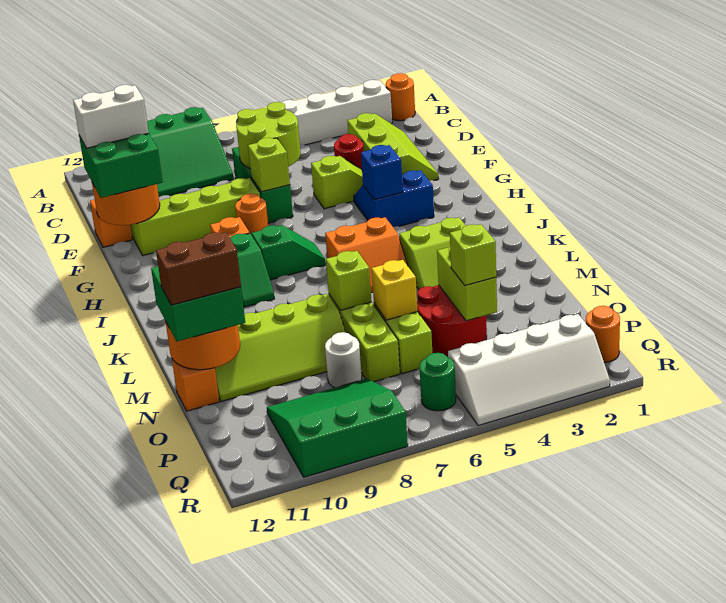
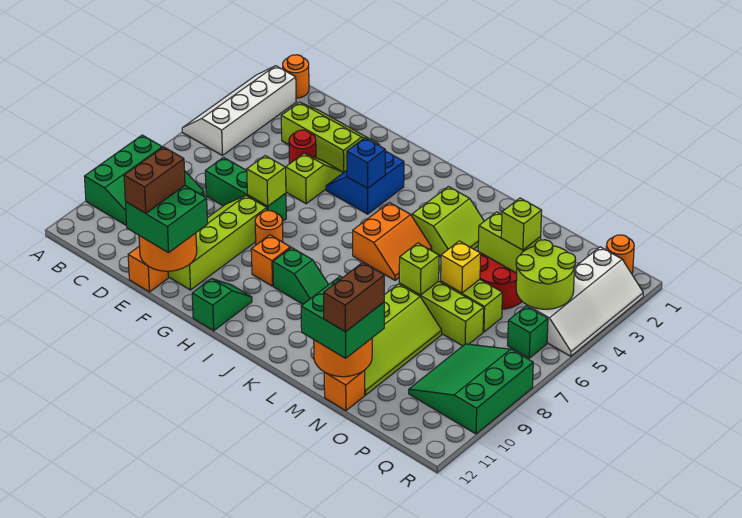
lime 2x2 round brick [236,102,301,168] -> lime 2x2 round brick moved to [516,240,576,309]
white 1x2 brick [73,85,149,148] -> brown 1x2 brick [124,147,185,213]
green 1x2 slope [252,225,326,280] -> green 1x2 slope moved to [192,278,252,331]
white 1x1 round brick [325,332,362,388] -> none
green 1x1 round brick [420,353,456,411] -> green 1x1 brick [508,306,548,358]

